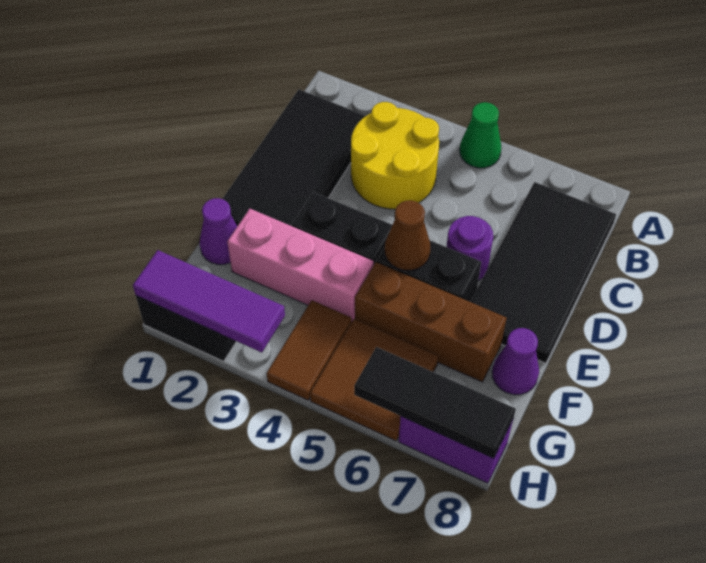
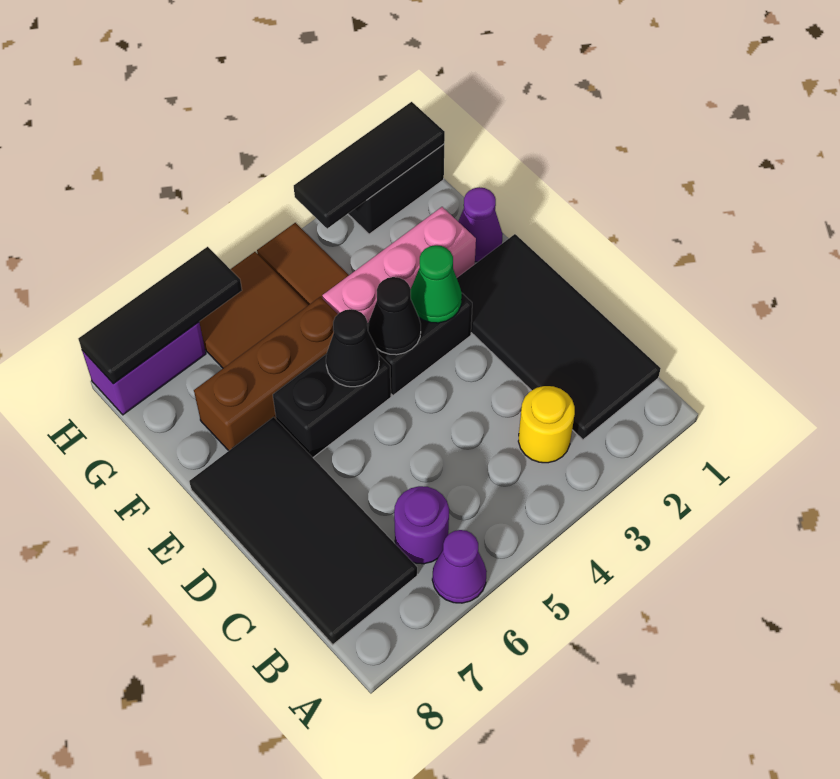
green 1x1 cone [460,102,501,168] -> green 1x1 cone moved to [411,245,462,323]
yellow 2x2 round brick [351,102,439,209] -> yellow 1x1 round brick [518,386,575,463]
purple 1x1 round brick [447,216,493,281] -> purple 1x1 round brick moved to [394,486,449,564]
none -> black 1x1 cone [368,277,421,355]
brown 1x1 cone [385,200,430,270] -> black 1x1 cone [326,309,379,387]
purple 1x1 cone [492,328,539,395] -> purple 1x1 cone moved to [432,530,487,603]
purple 1x3 tile [133,250,285,353] -> black 1x3 tile [294,102,445,229]

